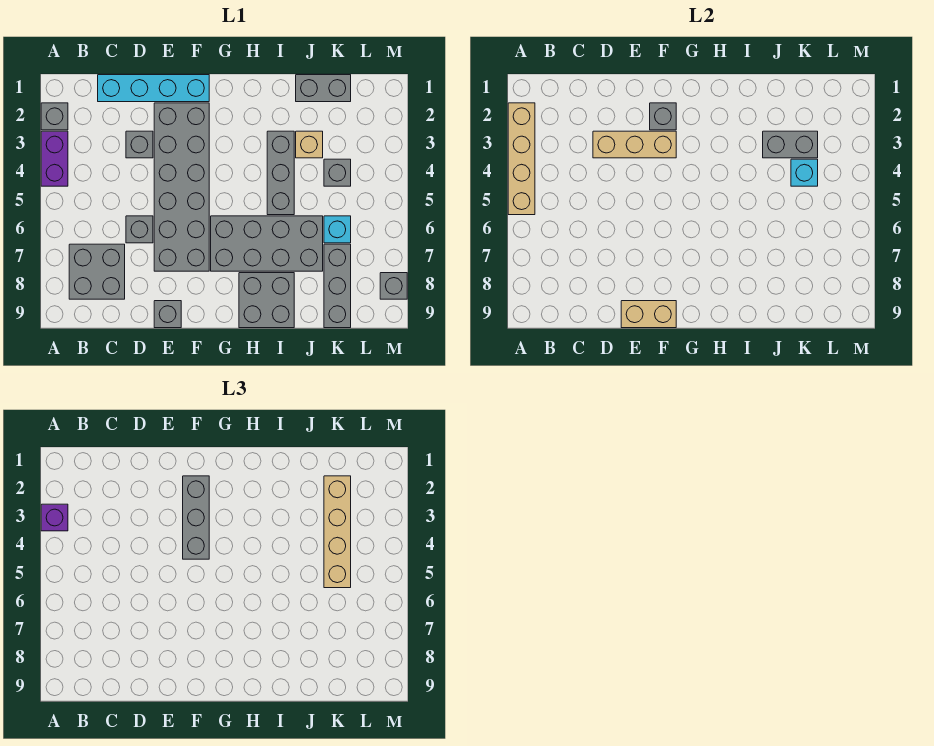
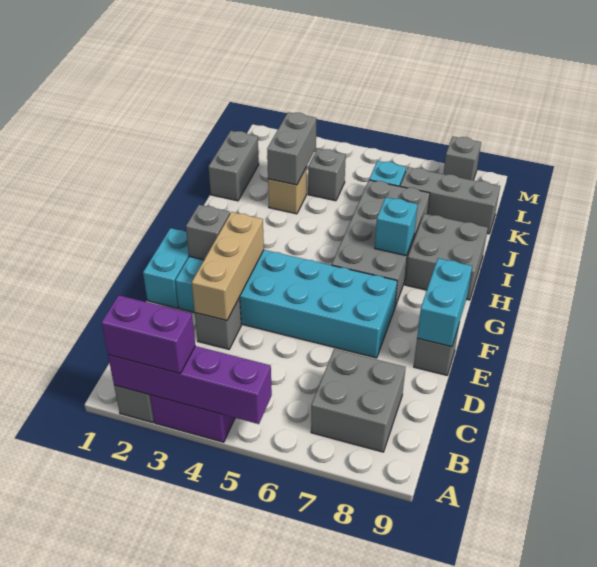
tan 1x4 brick [508,103,535,215] -> purple 1x4 brick [108,346,272,424]
purple 1x1 brick [41,504,68,531] -> purple 1x2 brick [101,295,195,374]
cyan 1x4 brick [98,75,209,102] -> cyan 1x2 brick [143,228,189,308]
grey 1x1 brick [126,216,153,243] -> none
grey 2x6 brick [154,103,209,271] -> cyan 2x6 brick [176,250,397,358]
tan 1x2 brick [621,301,676,328] -> cyan 1x2 brick [417,258,472,347]
grey 1x3 brick [183,476,209,559] -> none
grey 1x3 brick [267,131,294,215] -> none
tan 1x4 brick [324,476,351,588] -> none
cyan 1x1 brick [791,159,818,186] -> cyan 1x1 brick moved to [375,197,418,255]

